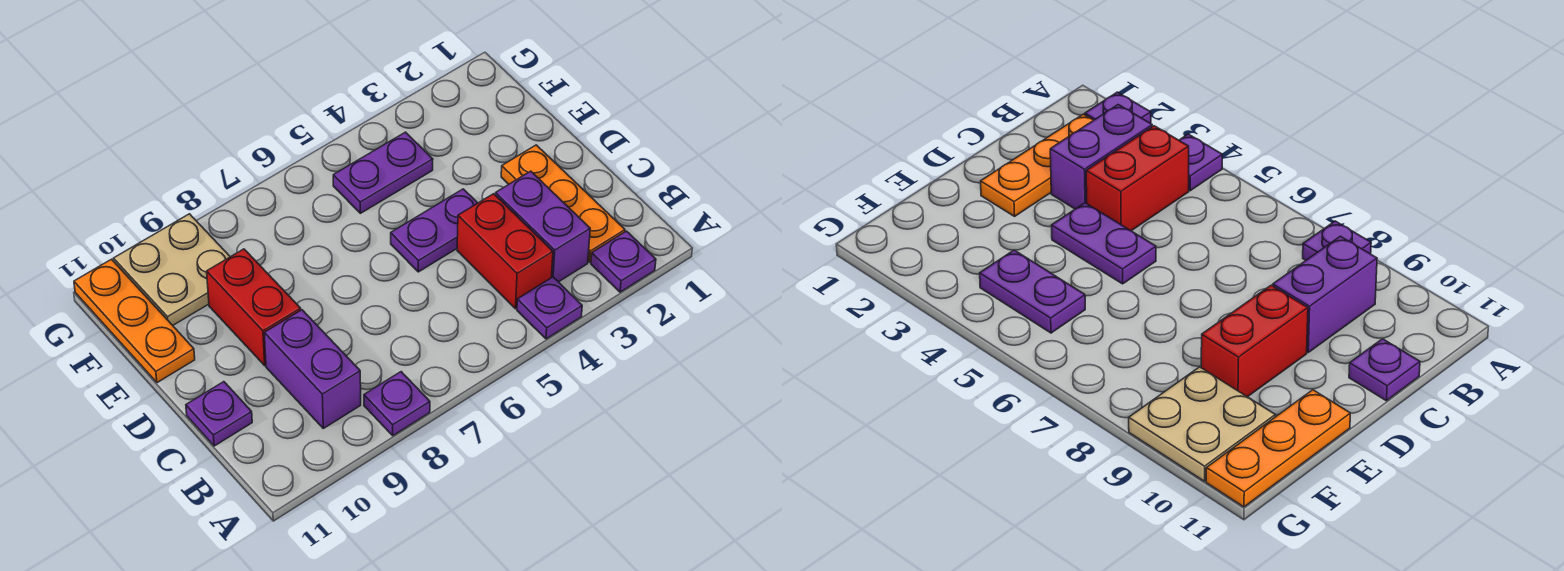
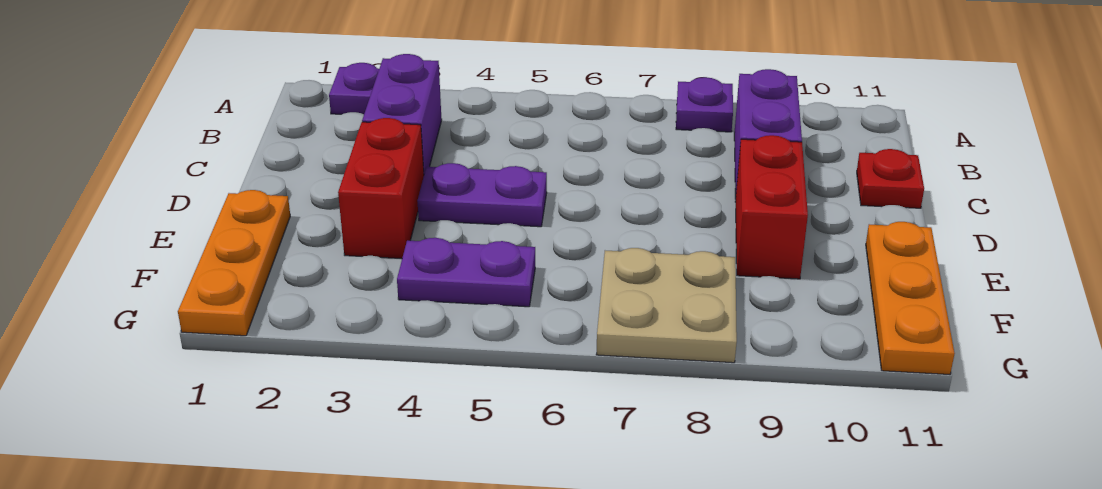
purple 1x1 plate [517,277,582,339] -> none
orange 1x3 plate [501,145,625,262] -> orange 1x3 plate moved to [178,190,290,336]
red 1x2 brick [457,194,553,309] -> red 1x2 brick moved to [338,118,424,259]
purple 1x1 plate [186,382,252,446] -> red 1x1 plate [857,149,924,208]
tan 2x2 plate [113,214,230,325] -> tan 2x2 plate moved to [596,248,737,363]

